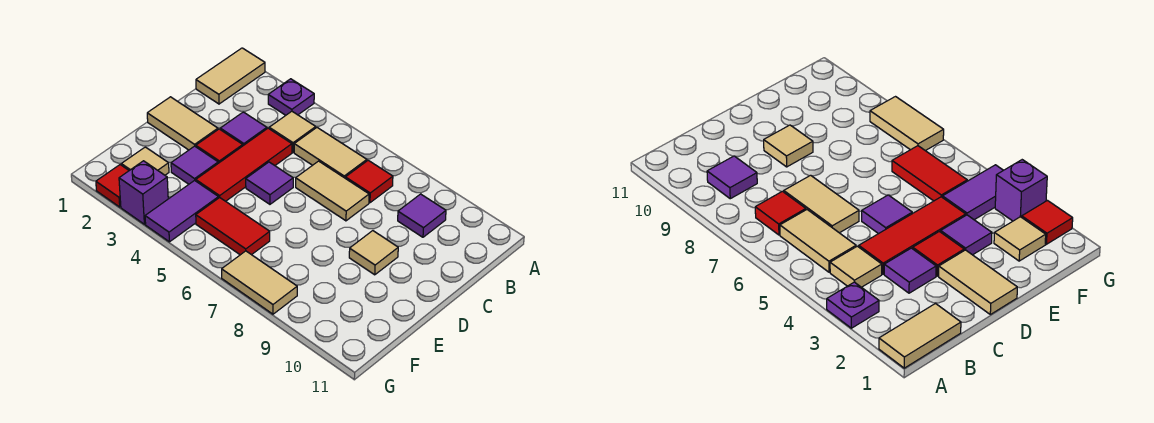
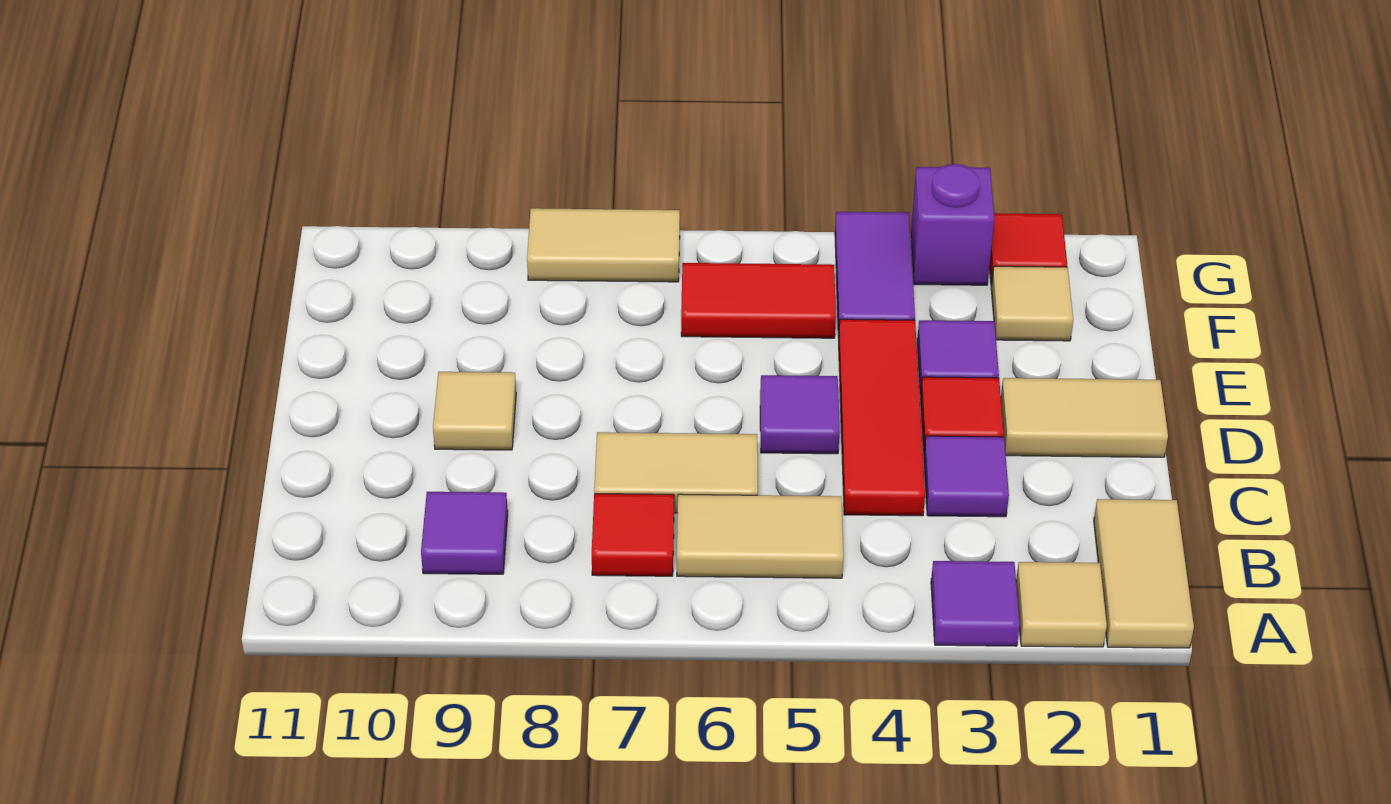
purple 1x1 plate [268,79,314,115] -> purple 1x1 tile [931,561,1020,646]
tan 1x1 tile [269,111,316,152] -> tan 1x1 tile moved to [1016,562,1107,647]

